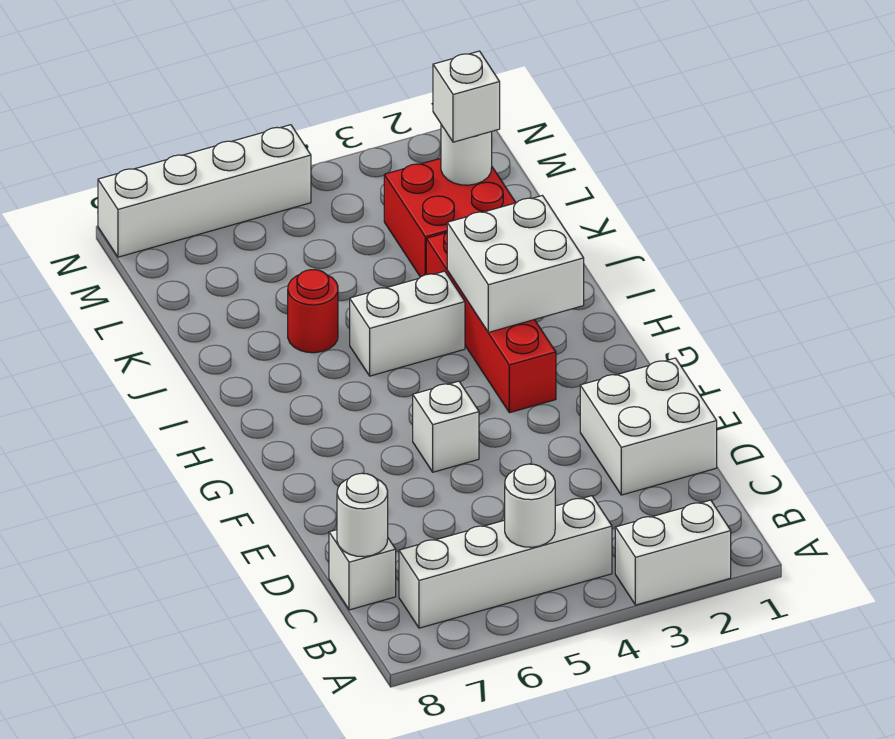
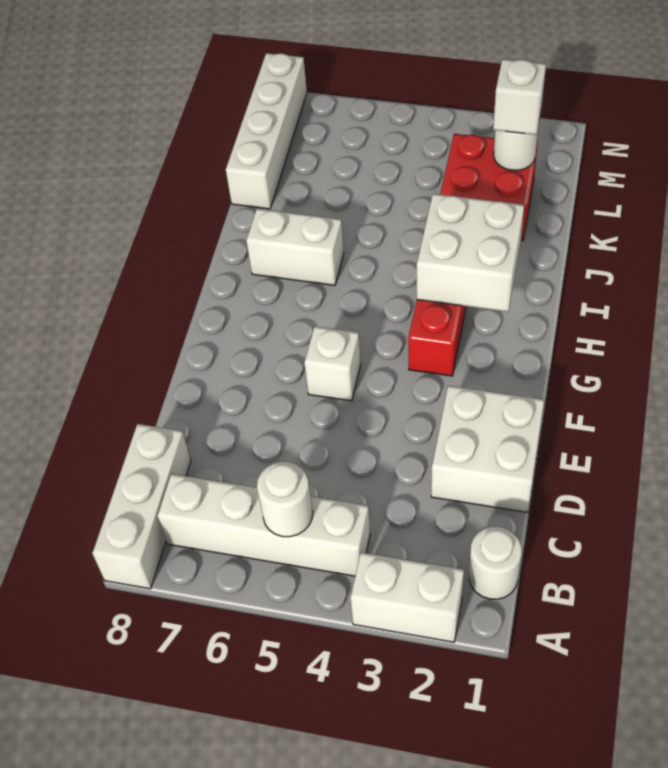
white 1x1 brick [329,530,396,610] -> white 1x3 brick [92,424,191,589]
white 1x1 round brick [337,473,388,557] -> white 1x1 round brick moved to [469,527,522,599]
white 1x2 brick [350,271,465,376] -> white 1x2 brick moved to [246,209,344,285]
red 1x1 round brick [288,270,338,353] -> none
white 1x4 brick [98,125,311,257] -> white 1x4 brick turned to [226,53,307,209]

